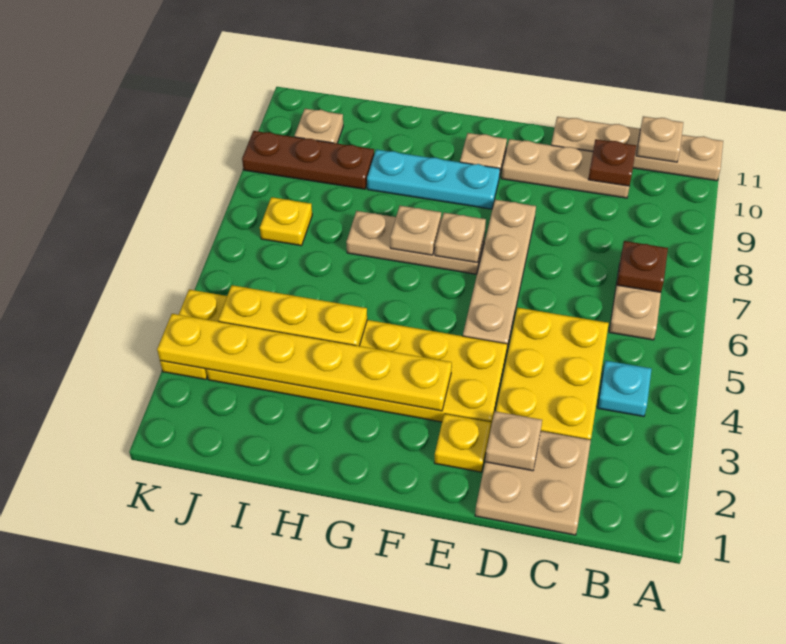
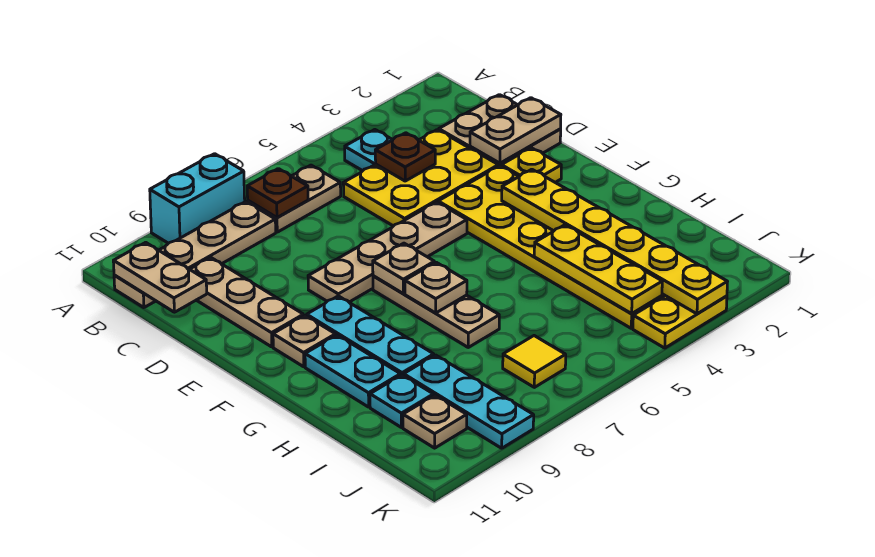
none -> cyan 1x2 brick [150,154,245,243]
tan 1x4 plate [551,117,723,181] -> tan 1x4 plate turned to [114,202,276,308]
tan 1x1 plate [636,116,683,162] -> tan 1x2 plate [113,242,207,312]
brown 1x1 plate [588,139,636,186] -> brown 1x1 plate moved to [375,133,435,181]
tan 1x1 plate [485,411,542,471] -> tan 1x2 plate [470,98,561,163]
none -> cyan 1x2 plate [305,335,400,407]
brown 1x3 plate [242,131,374,189] -> cyan 1x3 plate [404,355,534,448]
none -> cyan 1x1 plate [370,375,433,427]
yellow 1x1 plate [260,197,312,246] -> yellow 1x1 tile [503,336,566,387]

